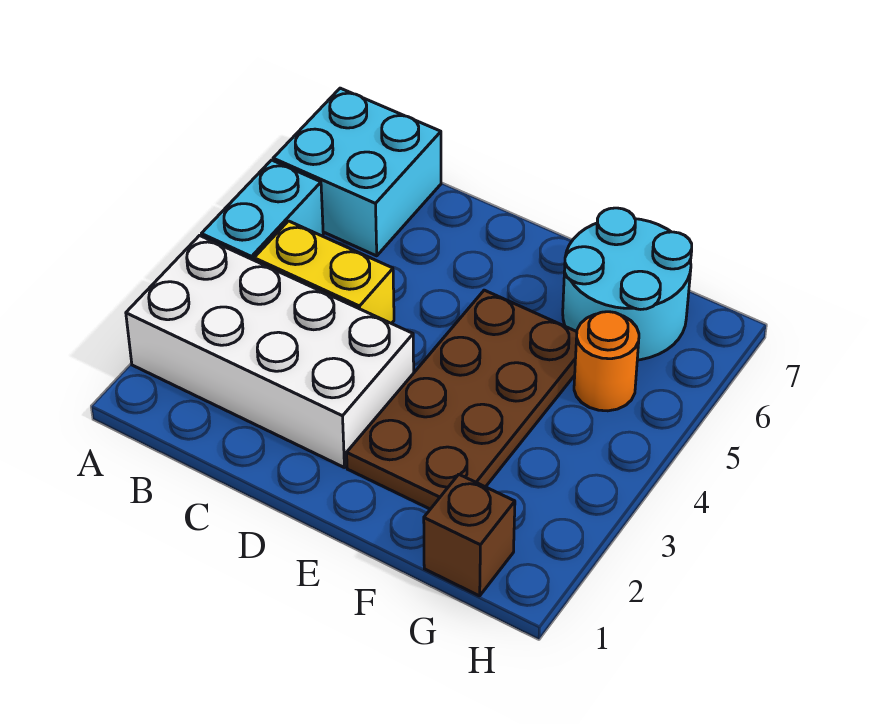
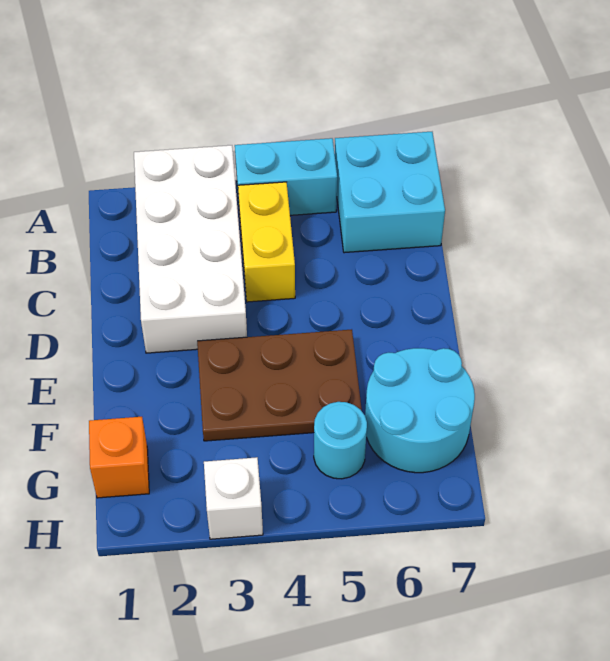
brown 2x4 plate [347,290,577,509] -> brown 2x3 plate [197,329,362,441]
brown 1x1 brick [424,475,515,596] -> orange 1x1 brick [89,417,149,498]
orange 1x1 round brick [574,312,639,411] -> cyan 1x1 round brick [314,402,367,479]
none -> white 1x1 brick [204,457,263,539]

